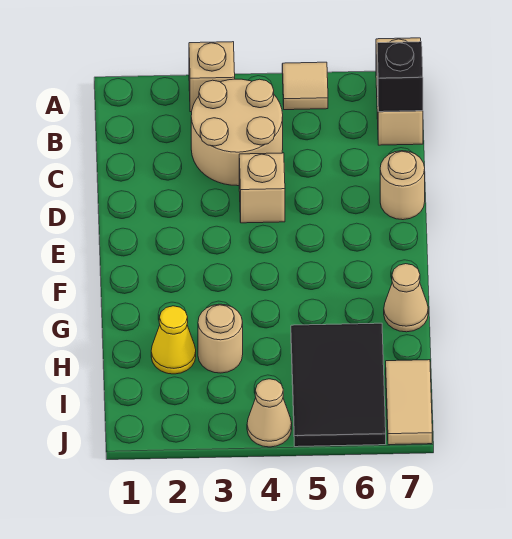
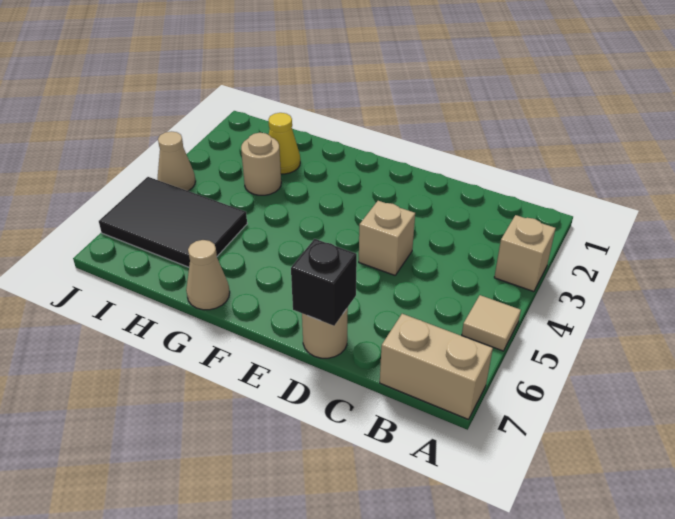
tan 2x2 round brick [191,79,283,186] -> none
black 1x1 brick [377,42,423,112] -> black 1x1 brick moved to [291,239,357,326]
tan 1x2 tile [386,360,432,445] -> none

